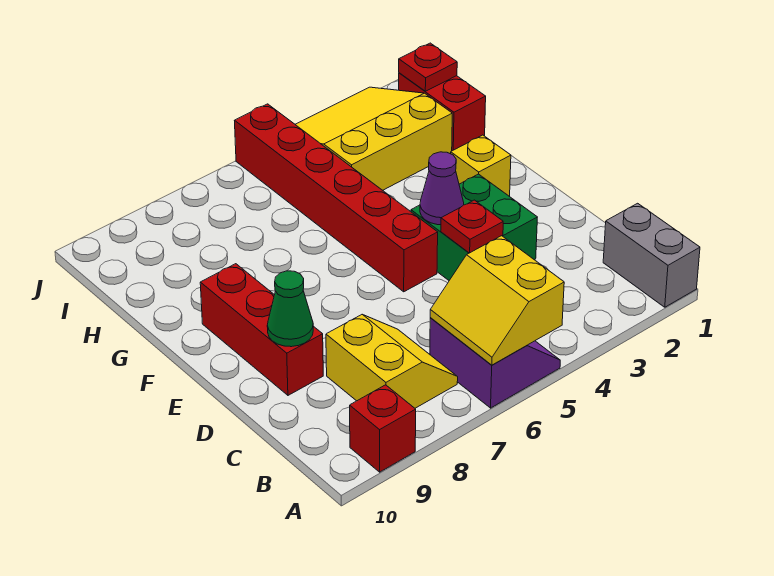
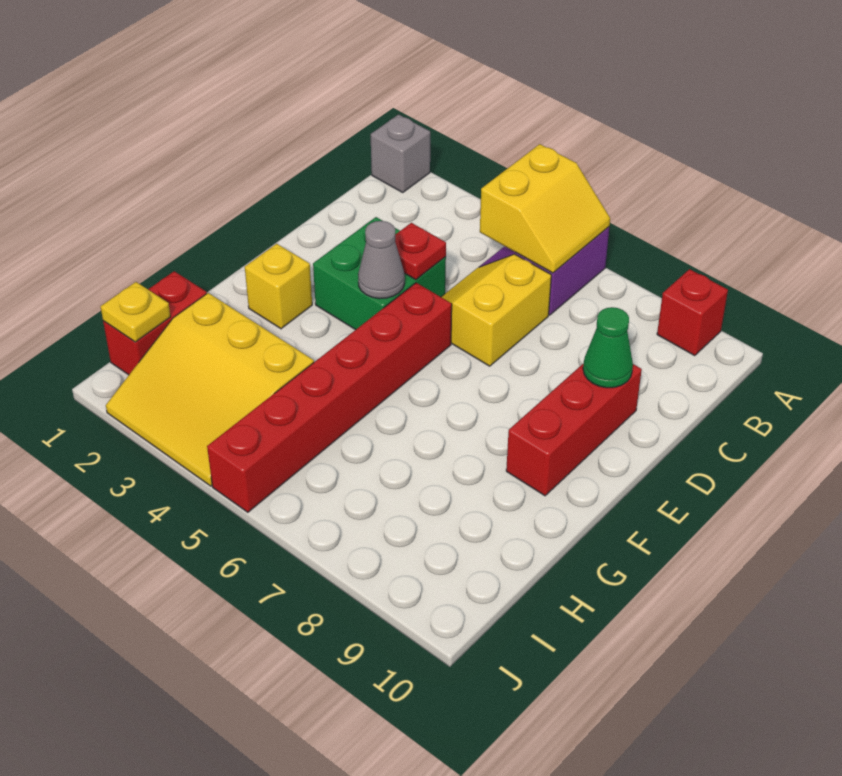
grey 1x2 brick [603,203,700,307] -> grey 1x1 brick [371,115,430,192]
yellow 2x2 slope [326,315,458,408] -> yellow 2x2 slope moved to [442,254,551,366]
purple 1x1 cone [420,152,464,225] -> grey 1x1 cone [358,221,405,299]
red 1x1 plate [399,43,457,91] -> yellow 1x1 plate [101,282,170,342]

